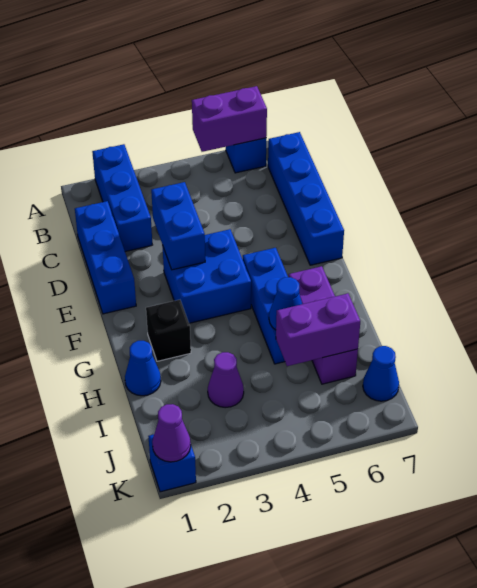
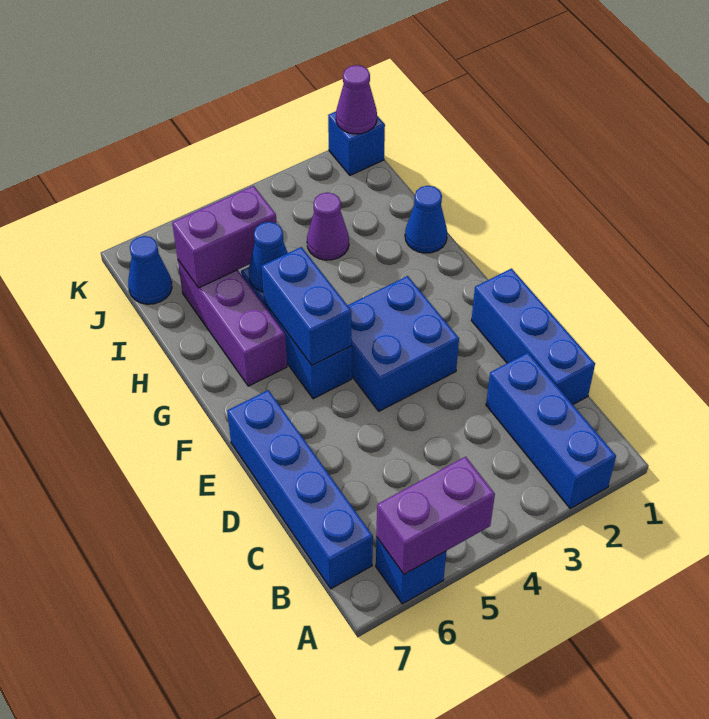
blue 1x2 brick [151,182,205,270] -> blue 1x2 brick moved to [261,247,352,365]
black 1x1 brick [146,300,191,361] -> none

